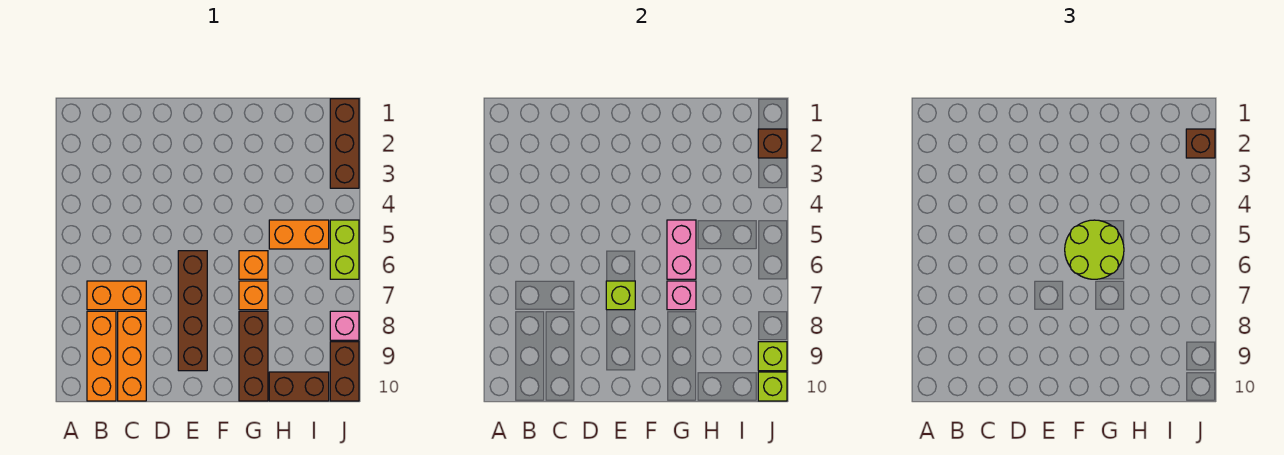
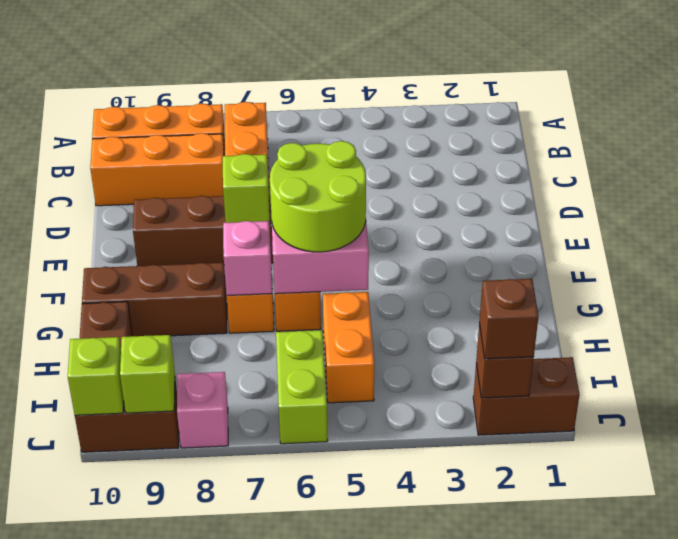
brown 1x3 brick [330,99,359,188] -> brown 1x2 brick [473,357,580,435]
lime 1x2 brick [330,220,359,279] -> lime 1x2 brick turned to [276,330,328,444]

